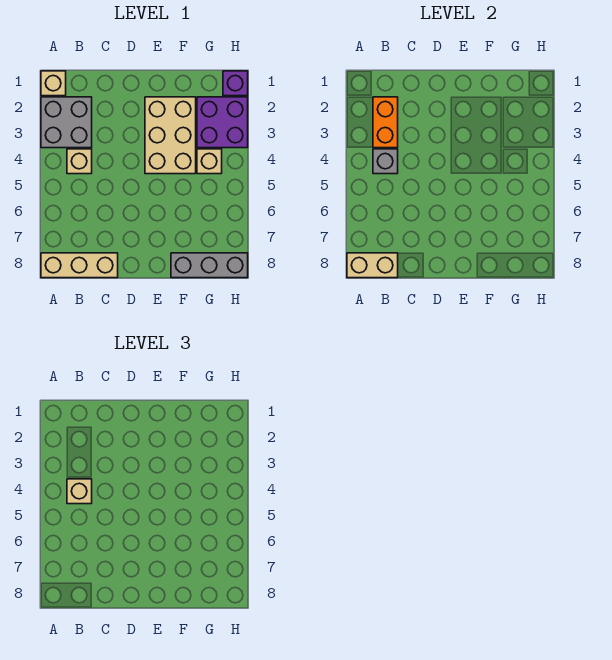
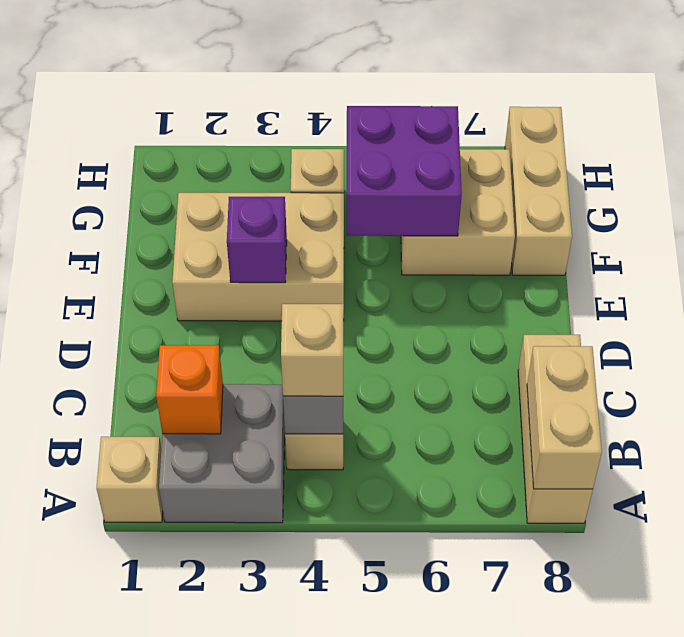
orange 1x2 brick [373,97,398,148] -> orange 1x1 brick [156,345,223,434]
none -> tan 2x2 brick [401,149,515,275]
grey 1x3 brick [171,253,248,278] -> tan 1x3 brick [505,107,572,275]
purple 2x2 brick [197,97,248,148] -> purple 2x2 brick moved to [347,106,462,236]
purple 1x1 brick [223,71,248,96] -> purple 1x1 brick moved to [227,197,287,283]

